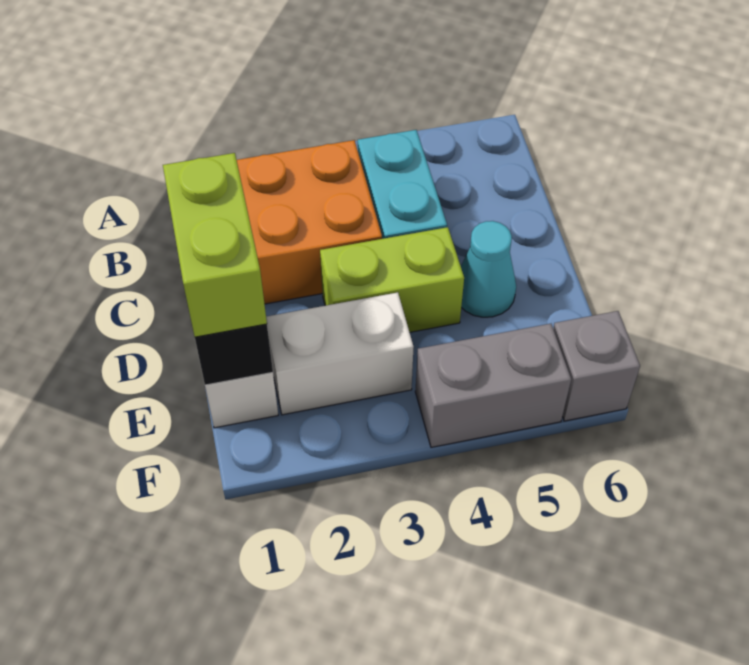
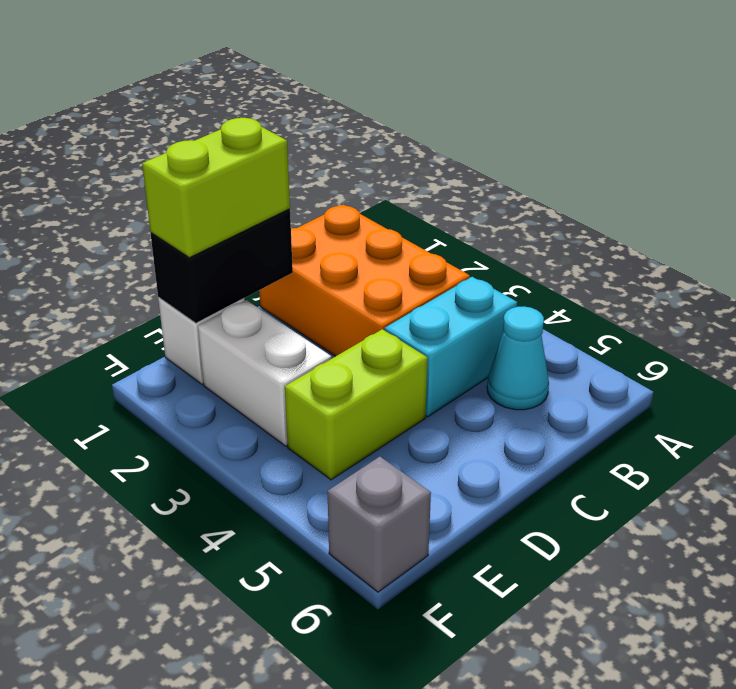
lime 1x2 brick [320,227,464,332] -> lime 1x2 brick turned to [285,329,428,480]
cyan 1x1 cone [461,221,516,317] -> cyan 1x1 cone moved to [487,306,549,410]
grey 1x2 brick [415,324,571,447] -> none

